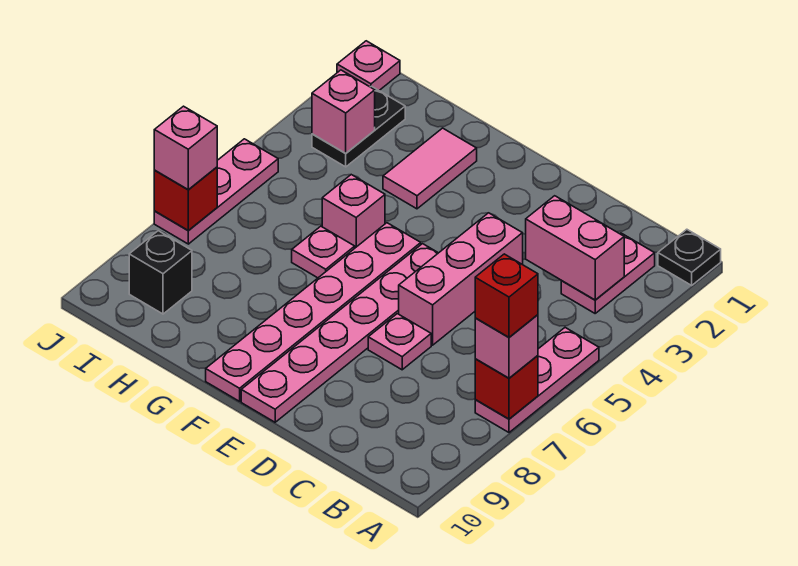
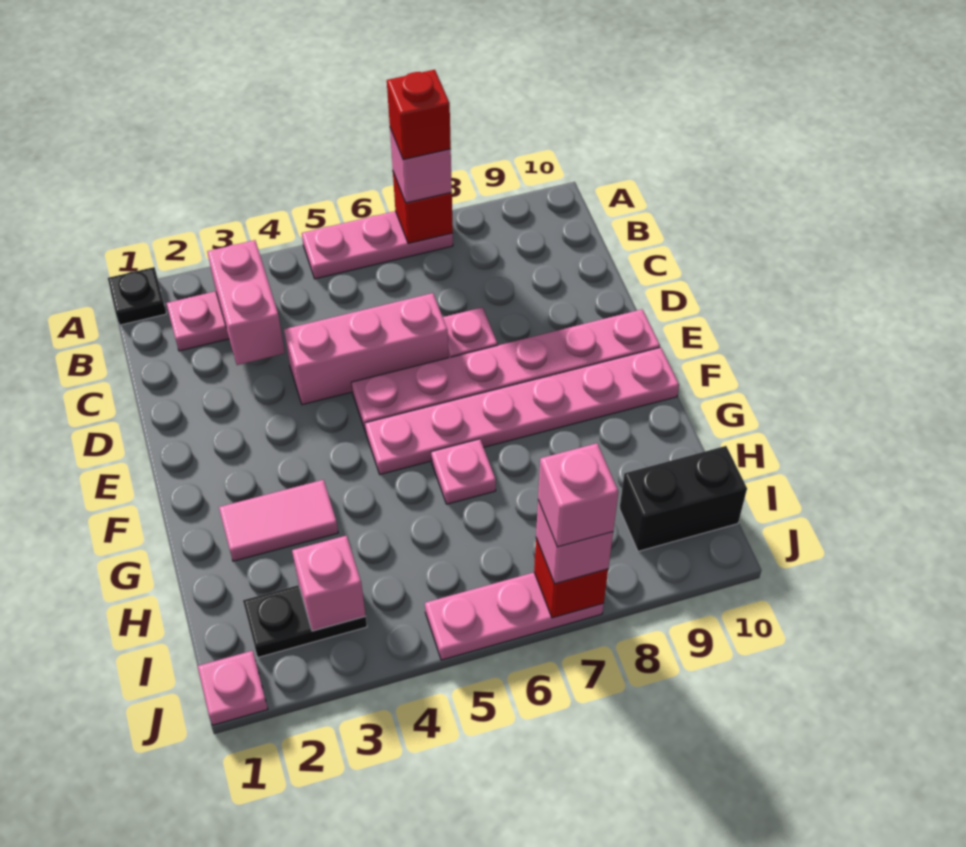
pink 1x1 brick [322,175,385,248] -> pink 1x1 brick moved to [538,443,618,547]
black 1x1 brick [129,231,192,314] -> black 1x2 brick [619,446,747,551]

